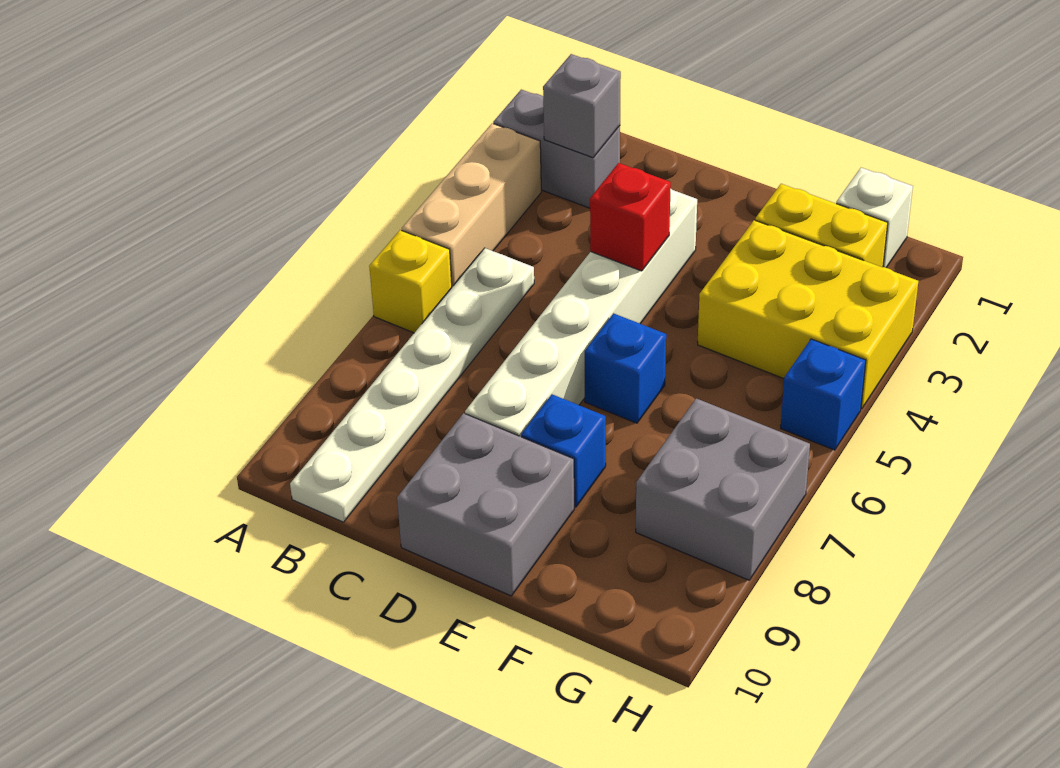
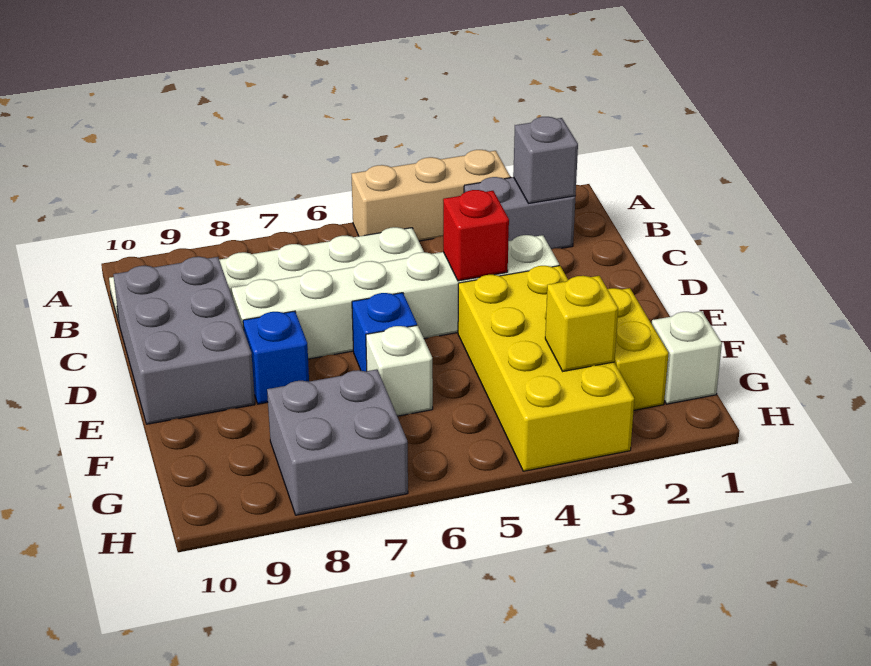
grey 1x2 brick [493,90,620,208] -> grey 1x2 brick turned to [464,177,575,249]
yellow 1x1 brick [369,230,452,333] -> yellow 1x1 brick moved to [545,276,618,371]
grey 2x2 brick [397,413,574,596] -> grey 2x3 brick [113,257,255,424]
yellow 2x3 brick [698,220,918,409] -> yellow 2x4 brick [458,266,634,471]
none -> white 1x1 brick [366,325,433,416]
blue 1x1 brick [781,339,866,450] -> none

